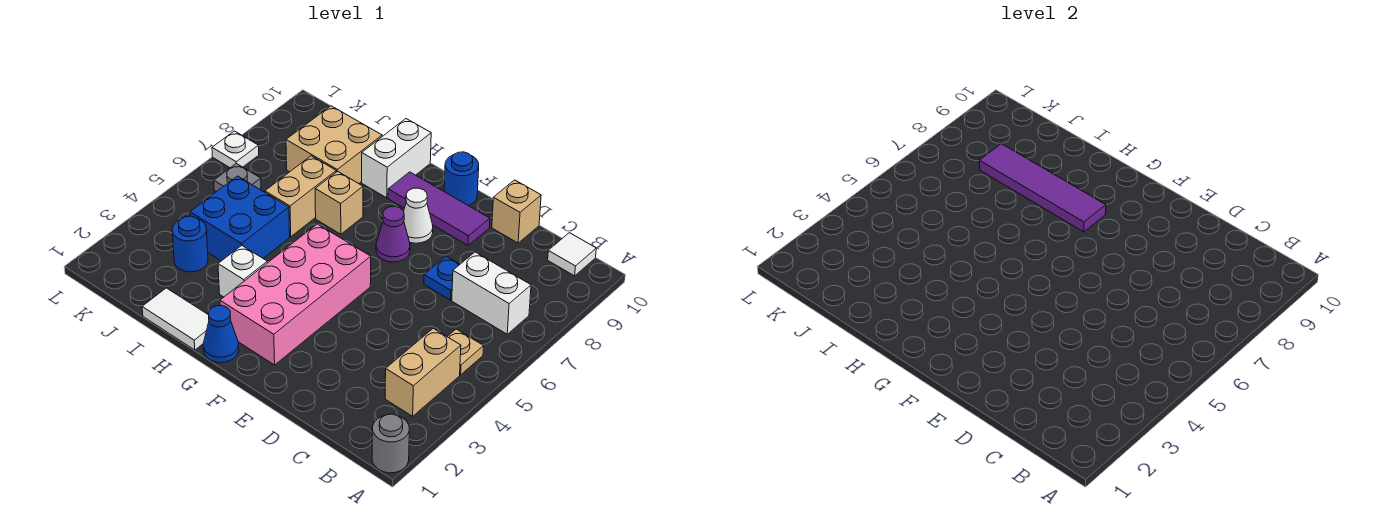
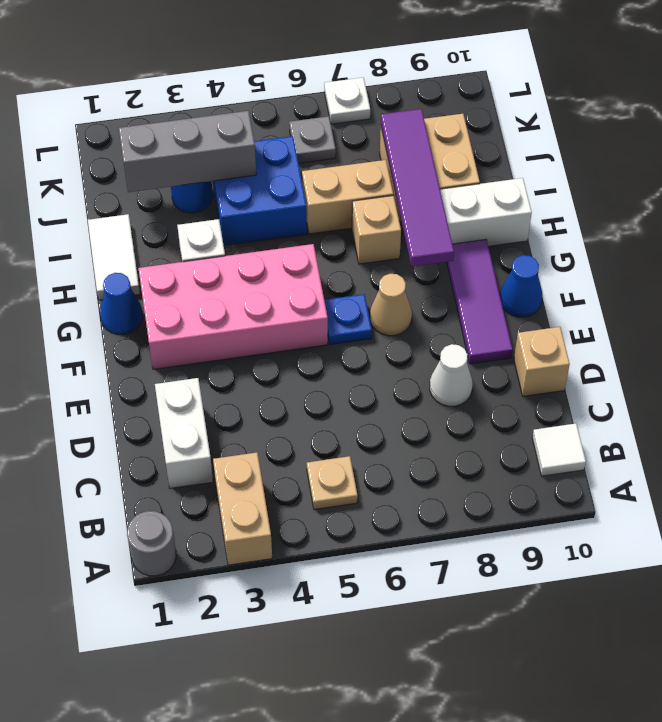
tan 1x2 brick [385,328,461,416] -> tan 1x2 brick turned to [213,452,272,565]
white 1x2 brick [452,252,531,334] -> white 1x2 brick moved to [155,378,213,488]
blue 1x1 plate [424,256,460,300] -> blue 1x1 plate moved to [324,294,372,345]
purple 1x1 cone [376,207,410,262] -> tan 1x1 cone [370,274,412,336]
white 1x1 cone [404,188,433,243] -> white 1x1 cone moved to [430,344,473,406]
blue 1x1 round brick [444,152,479,205] -> blue 1x1 cone [500,255,542,317]
none -> grey 1x3 brick [119,111,256,192]

